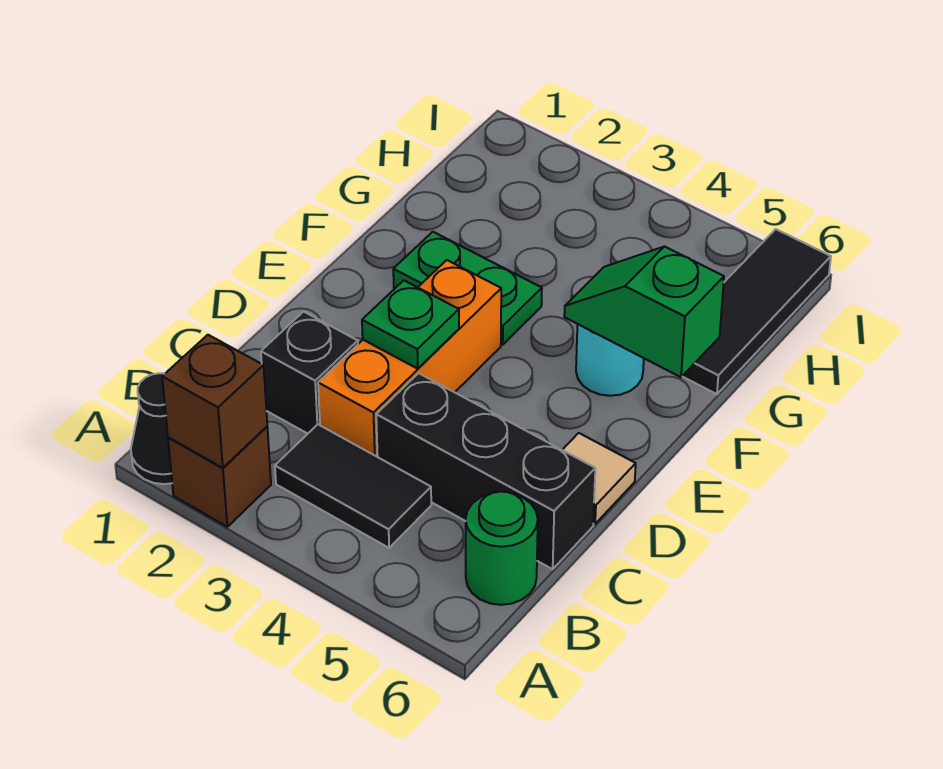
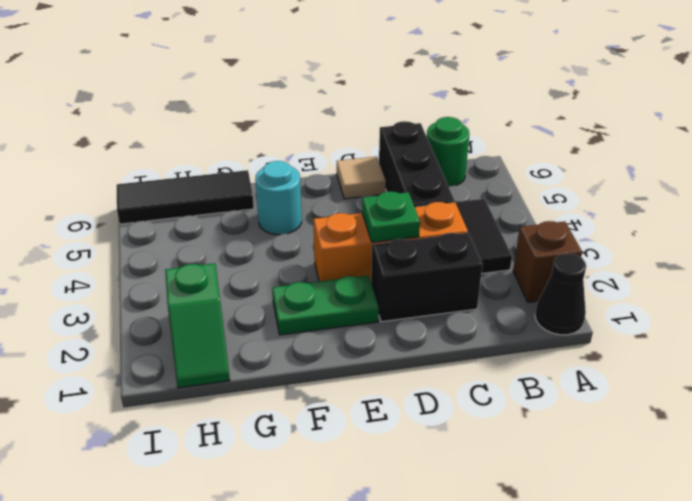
brown 1x1 brick [162,335,267,468] -> none
black 1x1 brick [261,312,358,434] -> black 1x2 brick [371,233,483,322]
green 1x2 plate [393,232,542,345] -> green 1x2 plate turned to [272,275,379,335]
green 1x2 slope [564,247,724,377] -> green 1x2 slope moved to [165,263,230,388]

